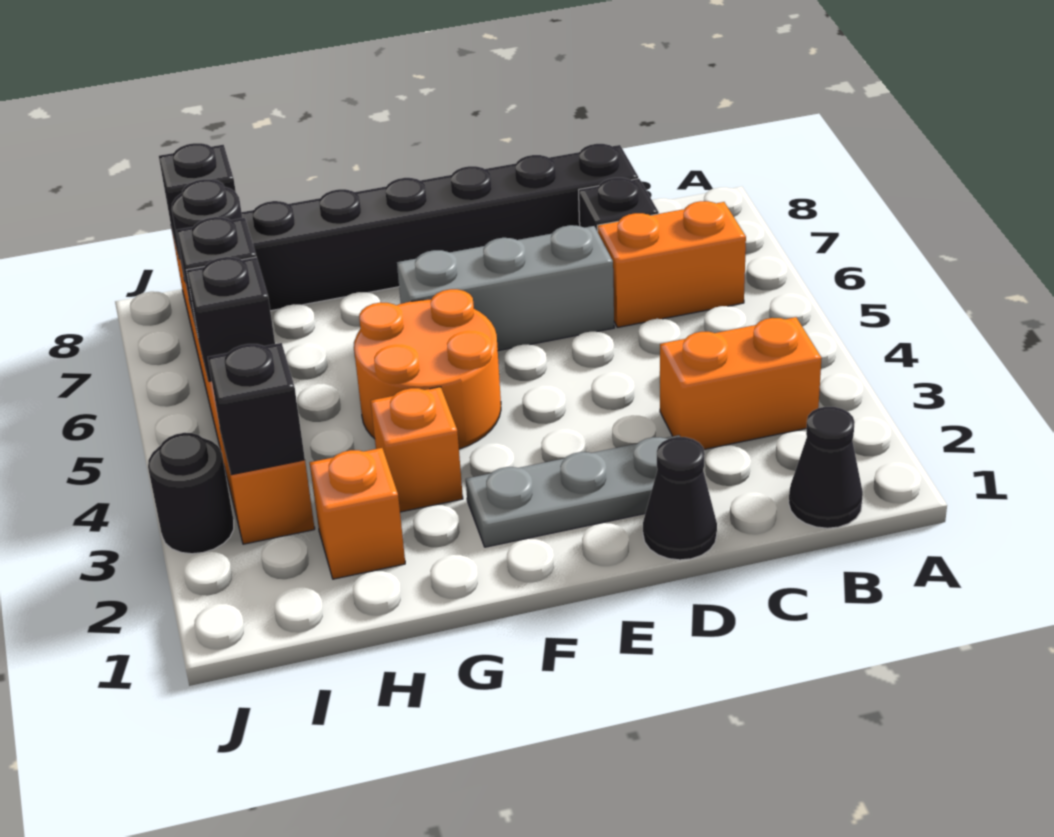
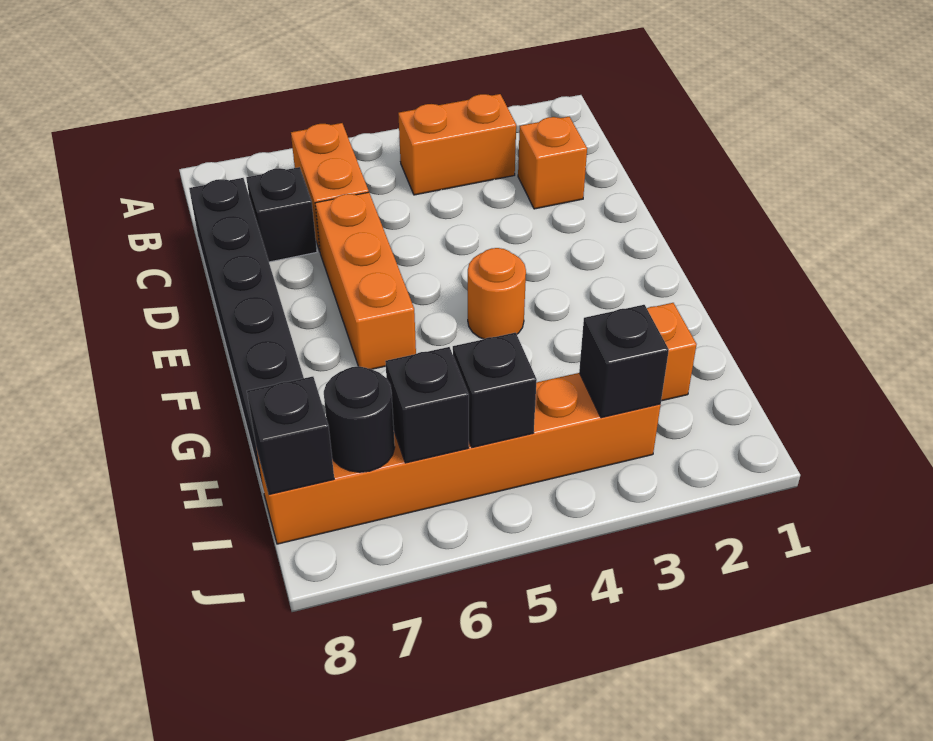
black 1x1 cone [789,407,863,528] -> none
orange 1x2 brick [660,317,822,449] -> orange 1x2 brick turned to [398,94,516,195]
black 1x1 cone [643,437,717,560] -> none
grey 1x3 plate [466,435,680,547] -> none
grey 1x3 brick [397,225,614,351] -> orange 1x3 brick [315,192,416,369]
orange 2x2 round brick [354,289,501,449] -> orange 1x1 round brick [468,248,526,339]
orange 1x1 brick [371,387,463,512] -> orange 1x1 brick moved to [518,117,587,209]
black 1x1 round brick [148,433,234,554] -> none

